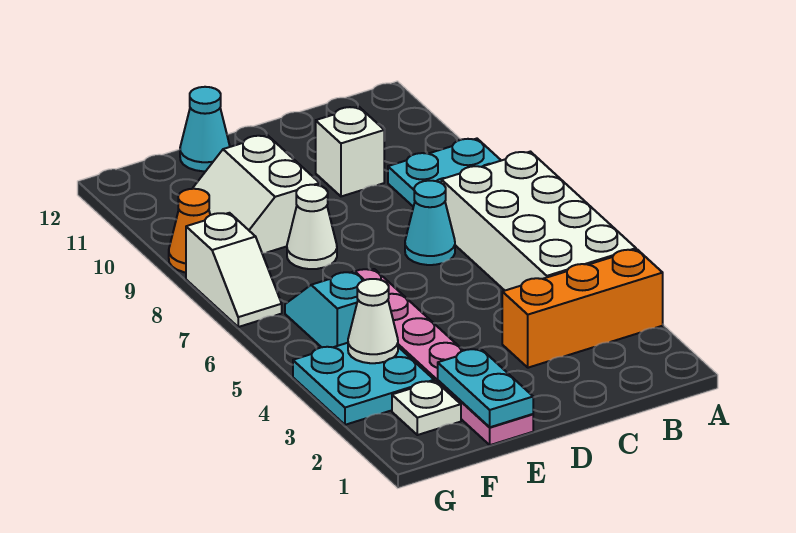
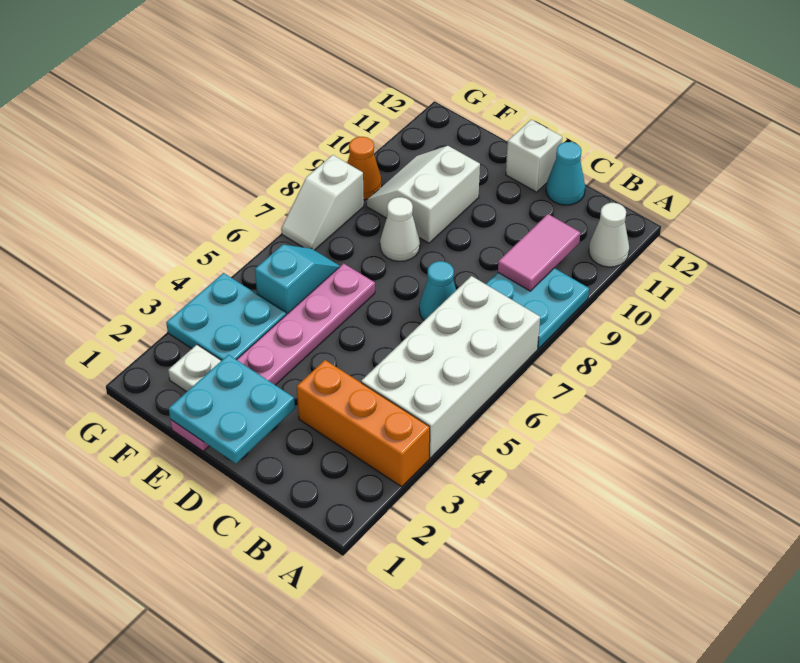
none -> pink 1x2 tile [498,214,580,291]
white 1x1 brick [316,107,384,196] -> white 1x1 brick moved to [506,120,562,192]
cyan 1x2 plate [438,349,533,427] -> cyan 2x2 plate [169,355,295,464]
cyan 1x1 cone [180,87,230,171] -> cyan 1x1 cone moved to [546,142,585,205]
white 1x1 cone [348,279,398,363] -> white 1x1 cone moved to [589,203,629,267]

